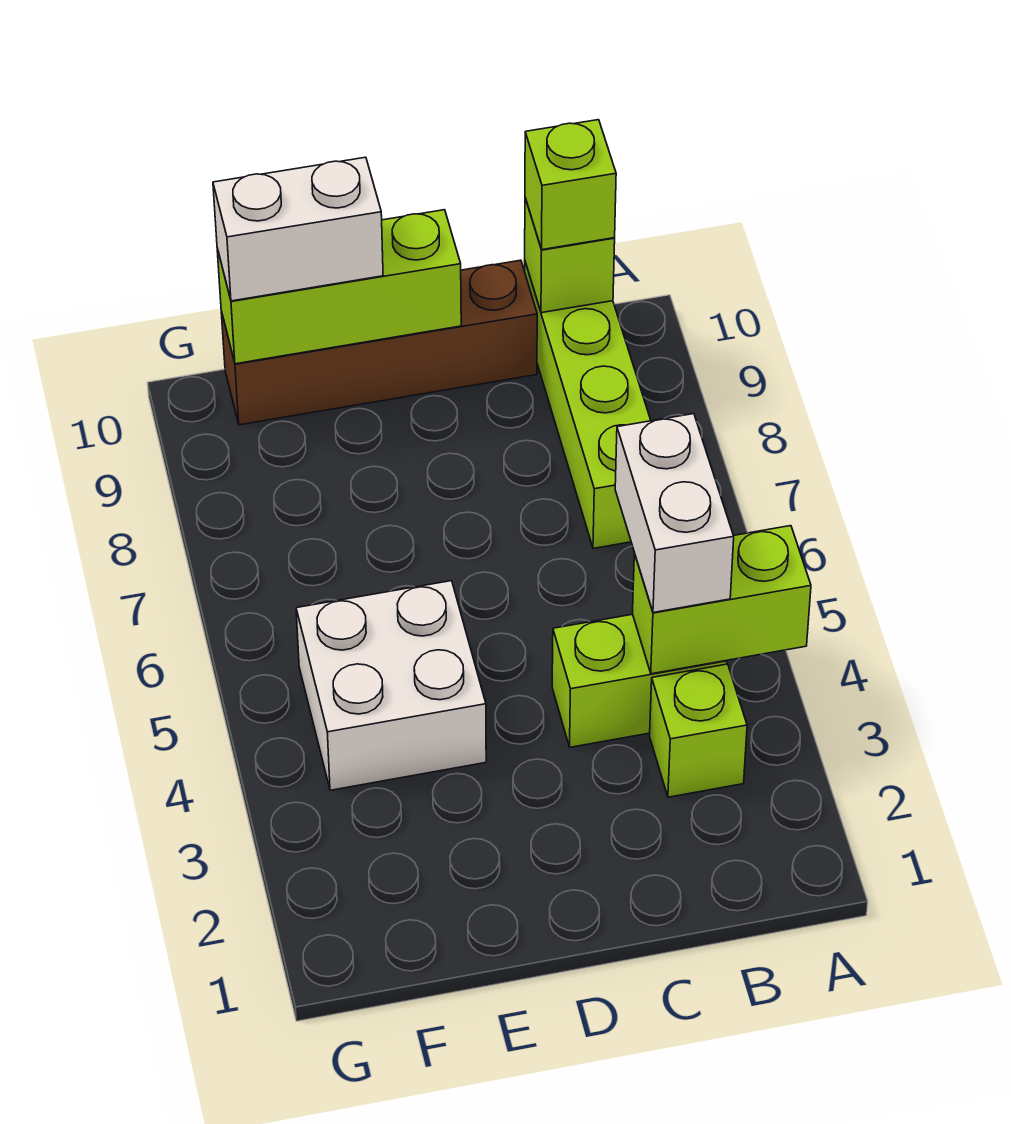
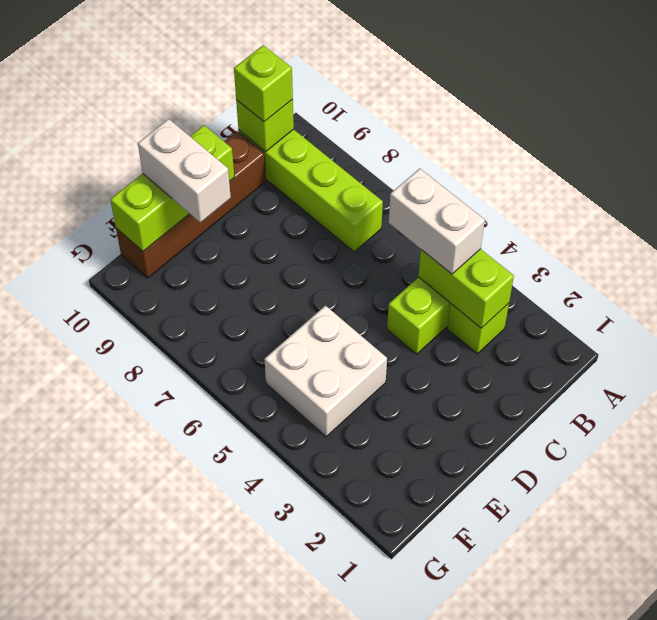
lime 1x2 brick [633,526,811,674] -> lime 1x2 brick turned to [419,249,514,328]
white 1x2 brick [213,157,383,301] -> white 1x2 brick turned to [138,119,231,223]

